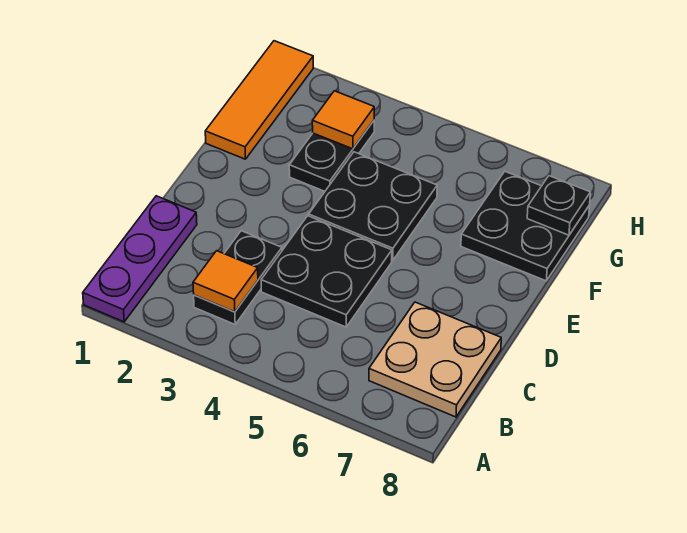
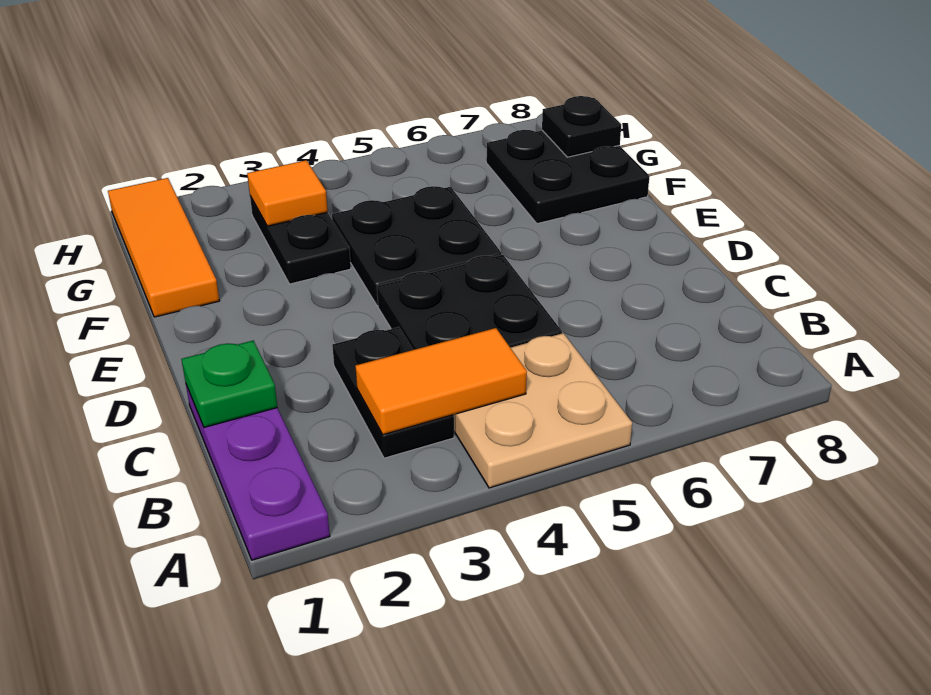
orange 1x1 tile [193,251,258,312] -> orange 1x2 tile [355,328,527,435]
tan 2x2 plate [369,302,501,417] -> tan 2x2 plate moved to [454,333,632,488]
none -> green 1x1 plate [181,341,277,427]

